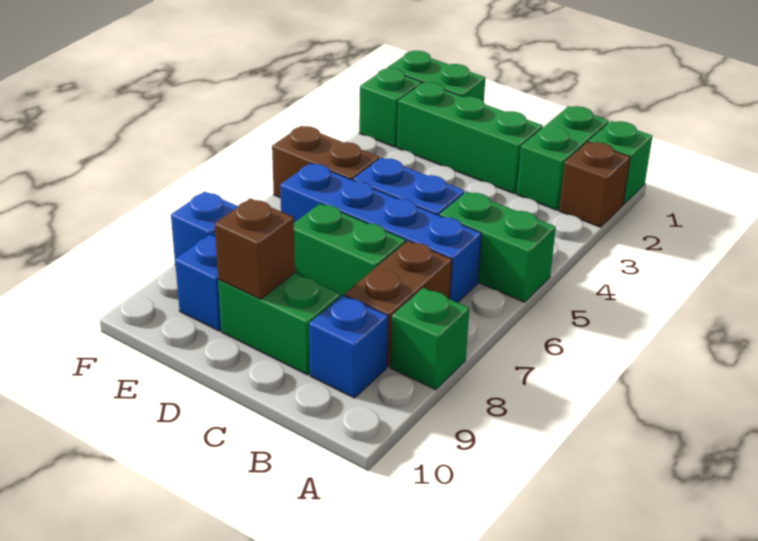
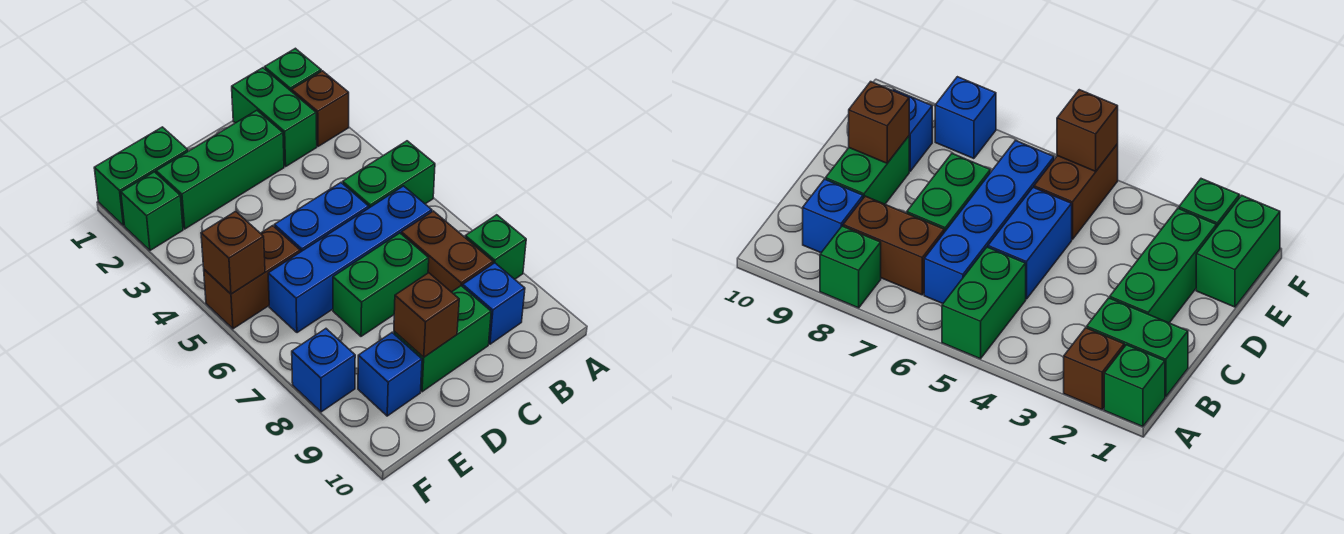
none -> brown 1x1 brick [201,211,265,294]

